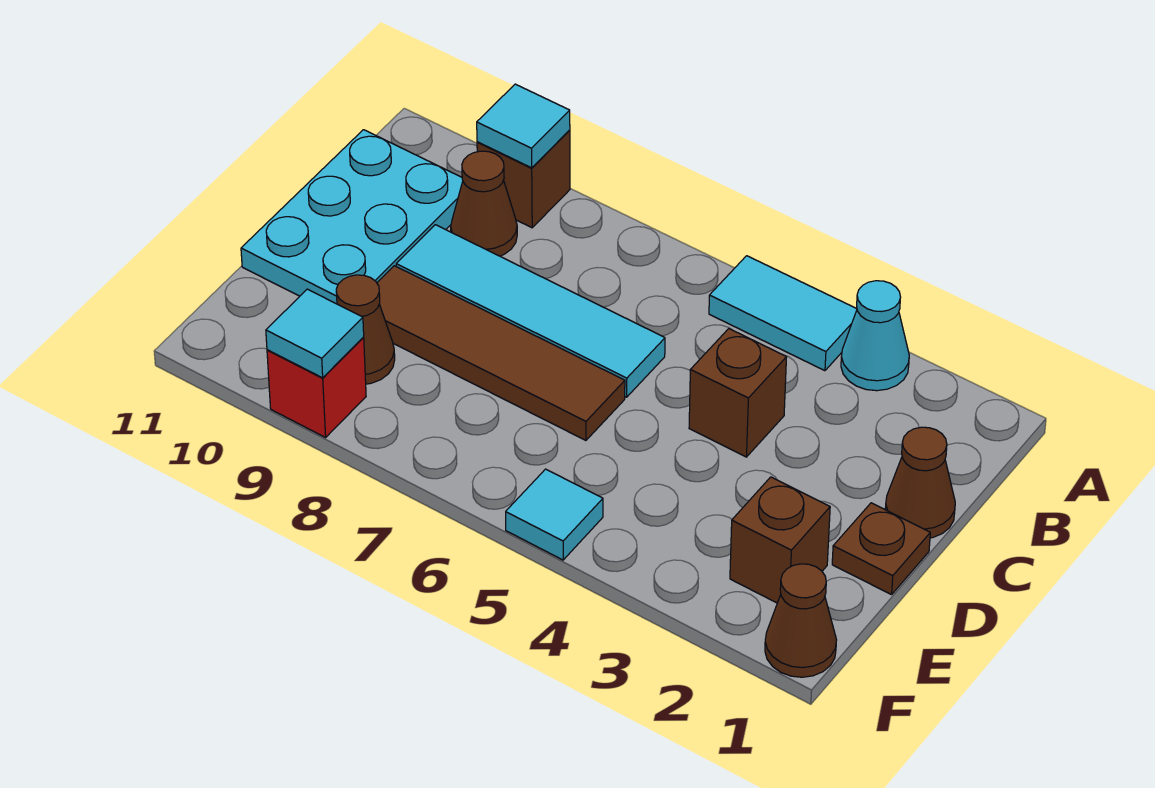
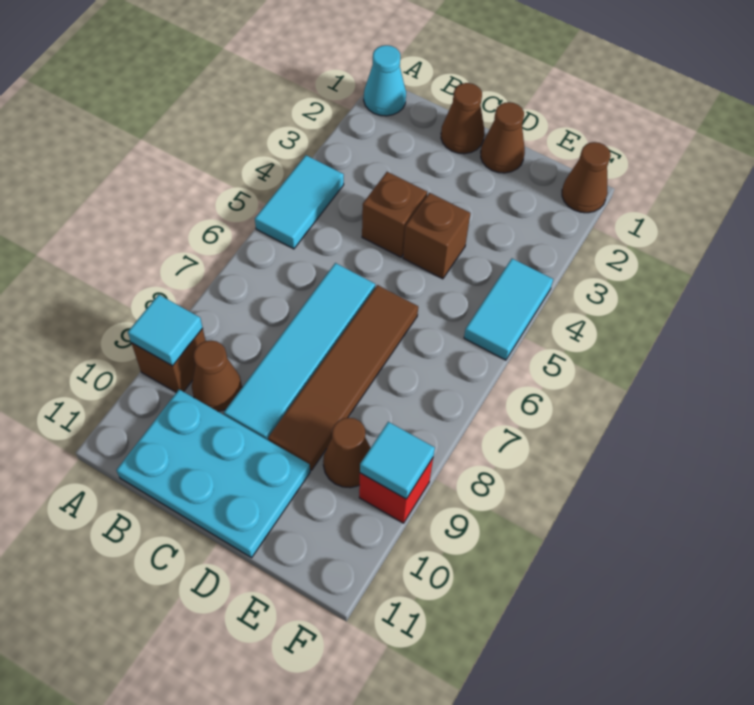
cyan 1x1 cone [841,281,909,391] -> cyan 1x1 cone moved to [364,45,406,116]
brown 1x1 plate [832,503,930,595] -> brown 1x1 cone [481,102,525,173]
brown 1x1 brick [730,477,830,603] -> brown 1x1 brick moved to [403,193,470,279]
cyan 1x1 tile [506,469,603,560] -> cyan 1x2 tile [464,259,553,360]

